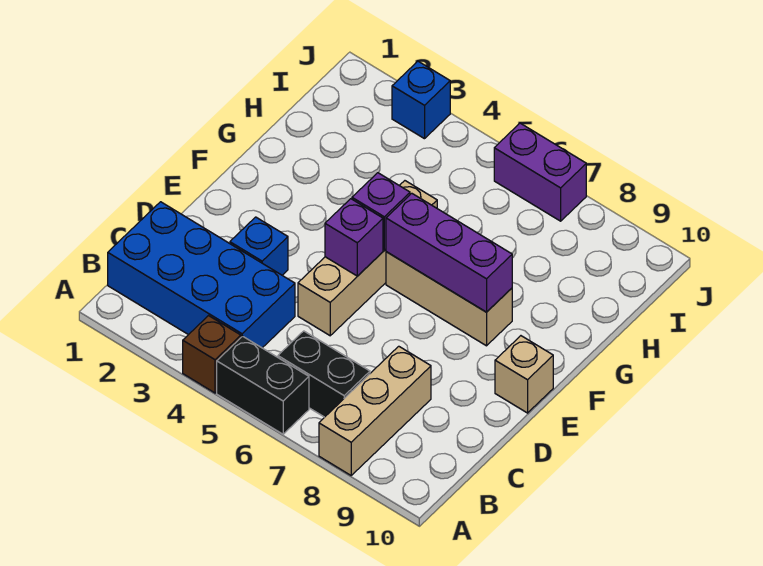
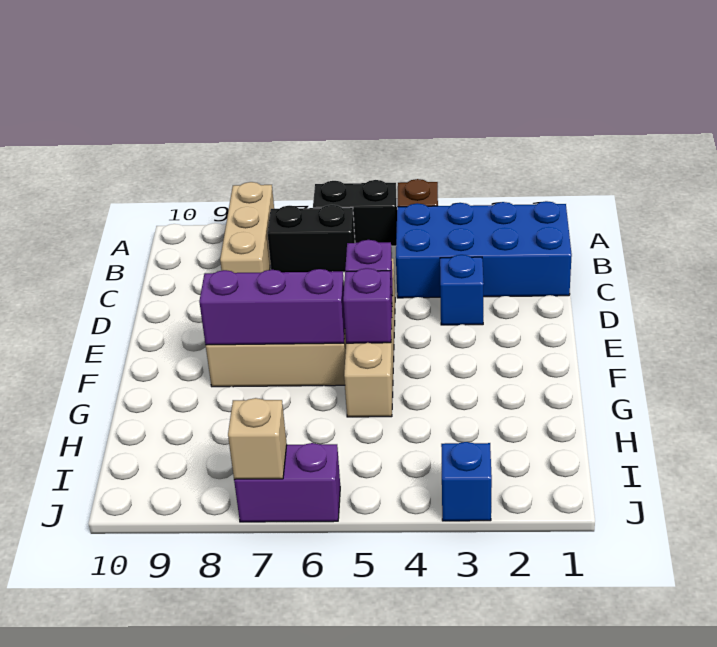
tan 1x1 brick [495,336,553,413] -> tan 1x1 brick moved to [228,398,287,479]

